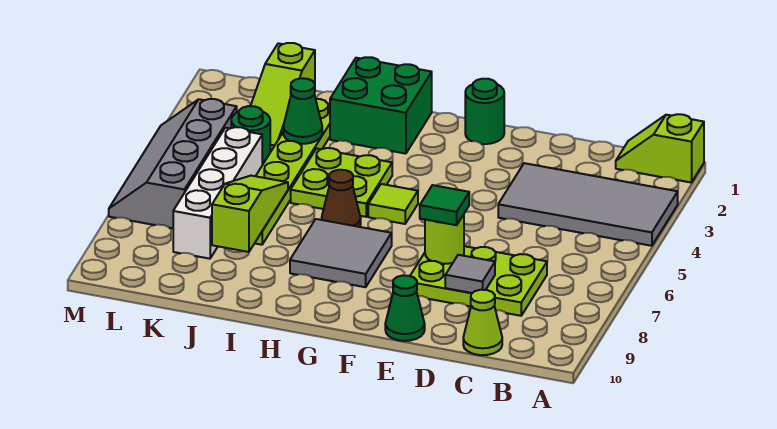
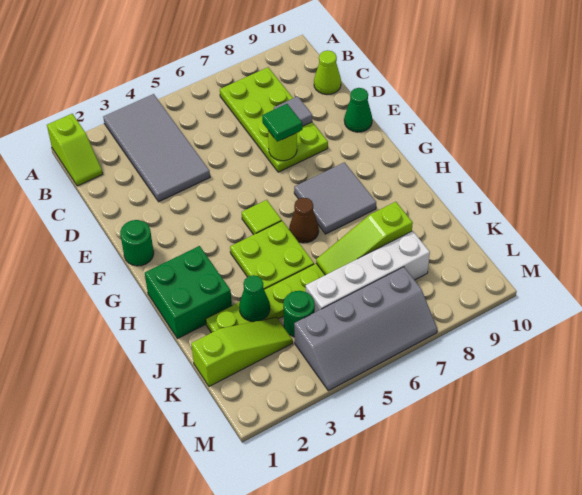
lime 2x3 plate [410,246,547,316] -> lime 2x4 plate [220,67,328,172]

